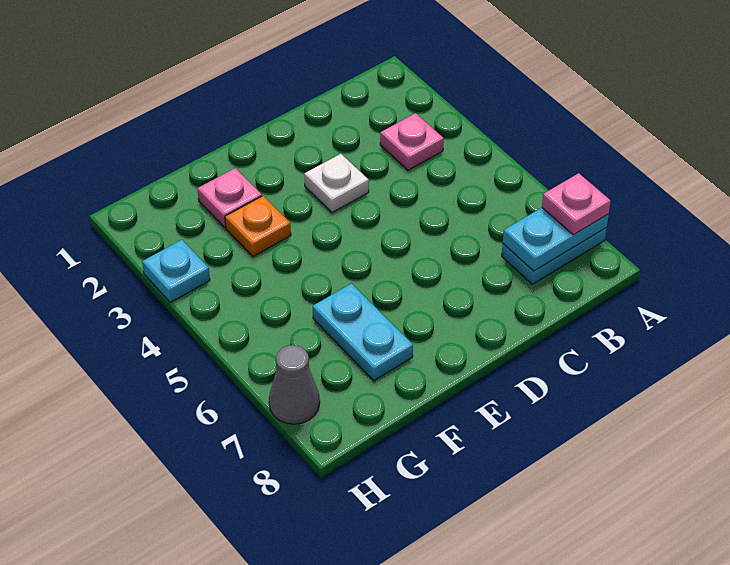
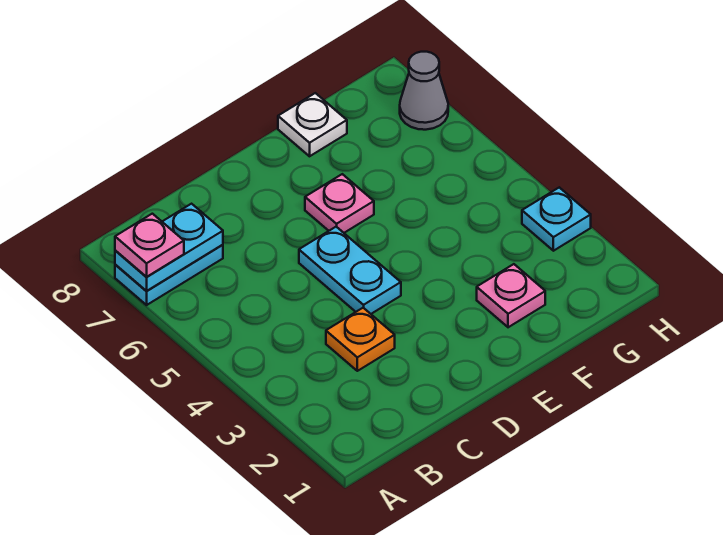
pink 1x1 plate [380,113,444,170] -> pink 1x1 plate moved to [305,174,374,233]
white 1x1 plate [304,154,369,213] -> white 1x1 plate moved to [278,93,347,156]
orange 1x1 plate [225,196,291,256] -> orange 1x1 plate moved to [326,308,395,371]
cyan 1x2 plate [313,284,413,381] -> cyan 1x2 plate moved to [299,227,401,314]

